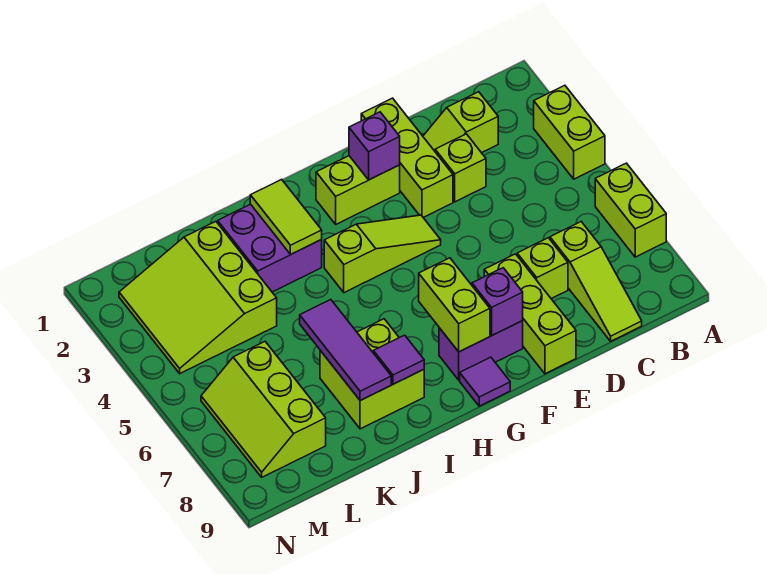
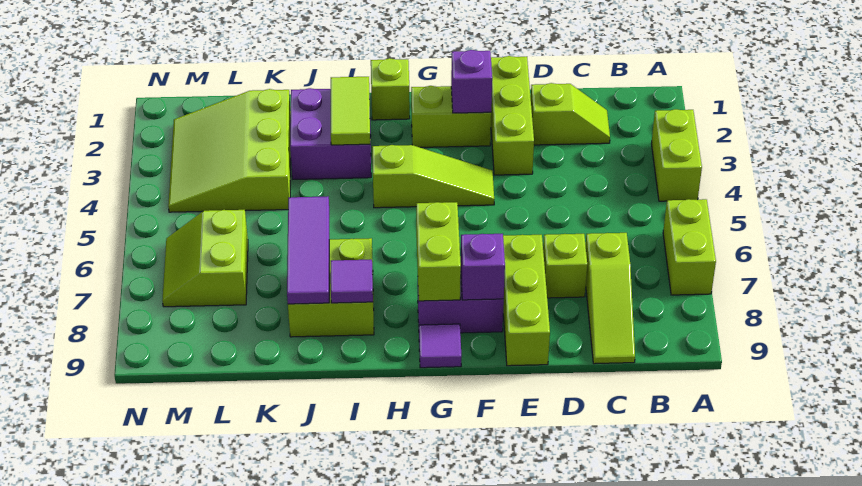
lime 1x2 slope [423,92,498,153] -> lime 1x2 slope turned to [531,83,610,145]
lime 1x1 brick [435,134,486,202] -> lime 1x1 brick moved to [371,58,410,120]
lime 2x3 slope [201,342,326,477] -> lime 2x2 slope [162,210,248,307]

